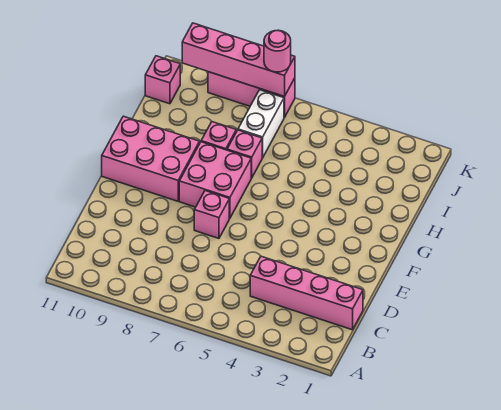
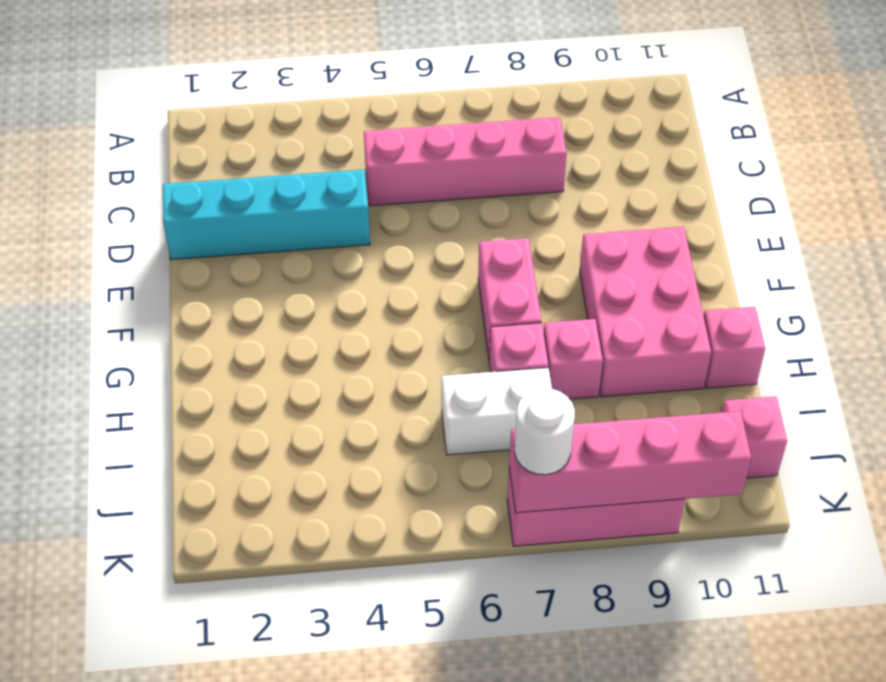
pink 1x4 brick [250,256,363,330] -> pink 1x4 brick moved to [364,117,567,206]
none -> cyan 1x4 brick [163,170,370,260]
pink 1x1 brick [194,191,229,238] -> pink 1x1 brick moved to [704,307,765,388]
pink 2x2 brick [179,142,251,218] -> pink 1x2 brick [478,238,541,357]
pink 2x3 brick [102,116,200,201] -> pink 2x3 brick turned to [580,227,711,397]
white 1x2 brick [238,90,284,158] -> white 1x2 brick turned to [442,368,552,455]
pink 1x1 round brick [264,30,291,72] -> white 1x1 round brick [515,388,575,475]

